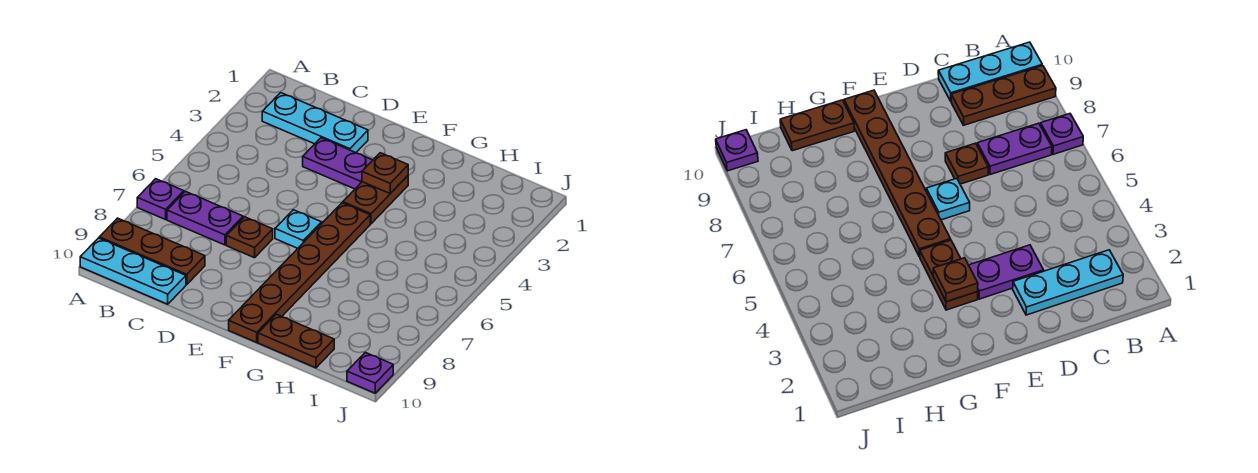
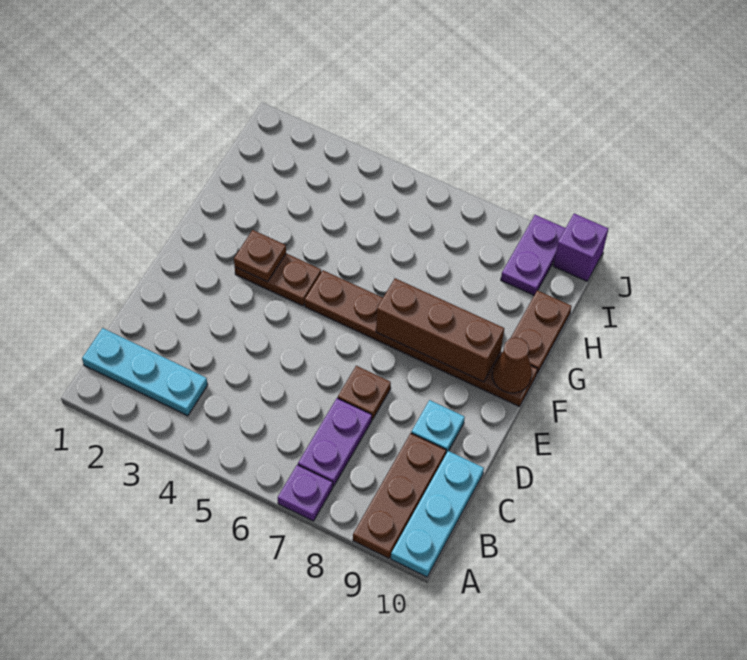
cyan 1x3 plate [262,93,368,153] -> cyan 1x3 plate turned to [82,328,208,416]
purple 1x2 plate [303,138,373,189] -> purple 1x2 plate moved to [501,215,565,295]
cyan 1x1 plate [275,210,322,248] -> cyan 1x1 plate moved to [411,400,465,453]
none -> brown 1x3 brick [376,278,504,382]
none -> brown 1x1 cone [492,337,532,393]
purple 1x1 plate [347,352,393,393] -> purple 1x1 brick [553,214,608,281]

